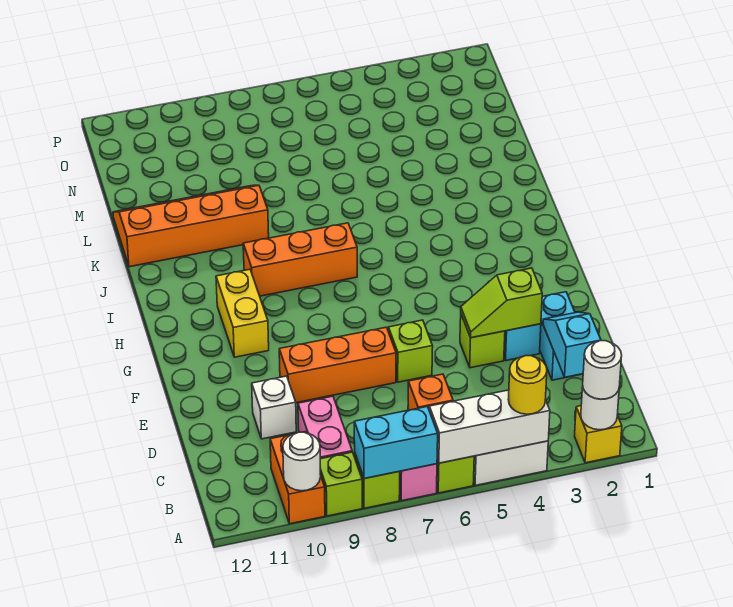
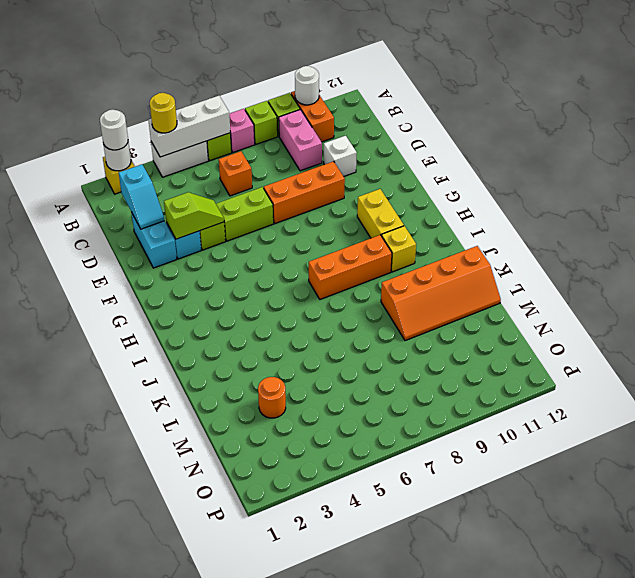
cyan 1x2 brick [354,407,438,479] -> none
lime 1x1 brick [388,320,433,382] -> lime 1x2 brick [216,187,274,241]
none -> yellow 1x1 brick [382,226,416,272]
none -> orange 1x1 round brick [258,377,286,418]

